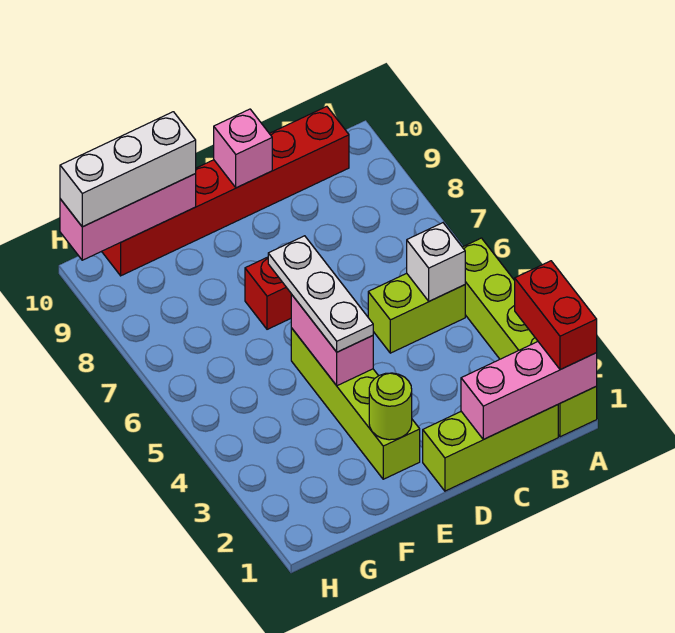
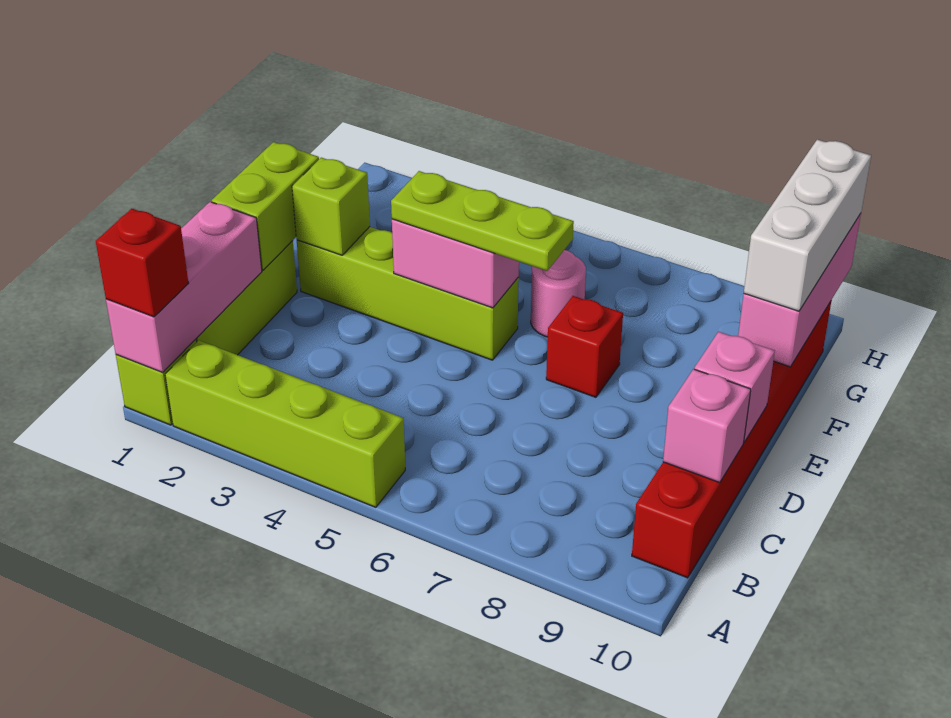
red 1x2 brick [515,261,597,370] -> red 1x1 brick [96,209,189,317]
lime 1x2 brick [368,273,465,353] -> lime 1x2 brick moved to [212,142,319,270]
white 1x1 brick [407,223,465,301] -> none
none -> pink 1x1 brick [663,369,751,483]
lime 1x1 round brick [369,373,412,440] -> lime 1x1 brick [292,158,370,255]
white 1x3 plate [268,236,373,352] -> lime 1x3 plate [391,171,574,271]
none -> pink 1x1 round brick [531,250,586,337]

